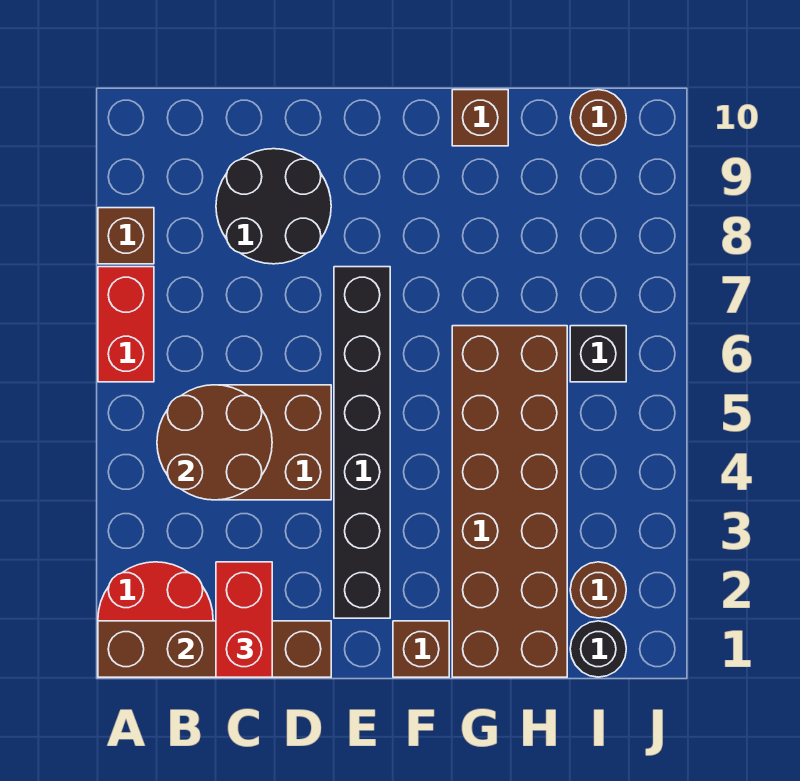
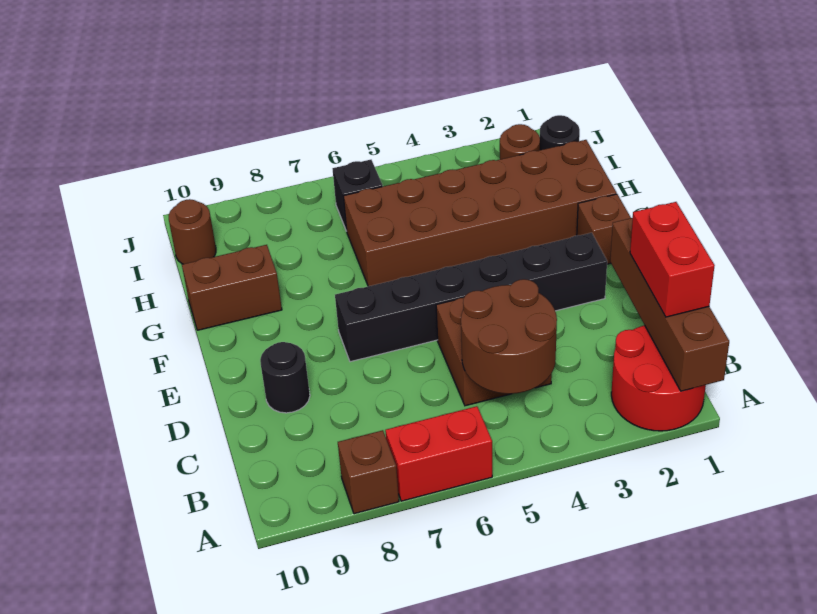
red 1x2 brick [216,562,272,677] -> red 1x2 brick turned to [630,202,715,317]
black 2x2 round brick [216,149,331,264] -> black 1x1 round brick [260,342,310,413]
brown 1x1 brick [452,90,508,146] -> brown 1x2 brick [182,245,282,330]

